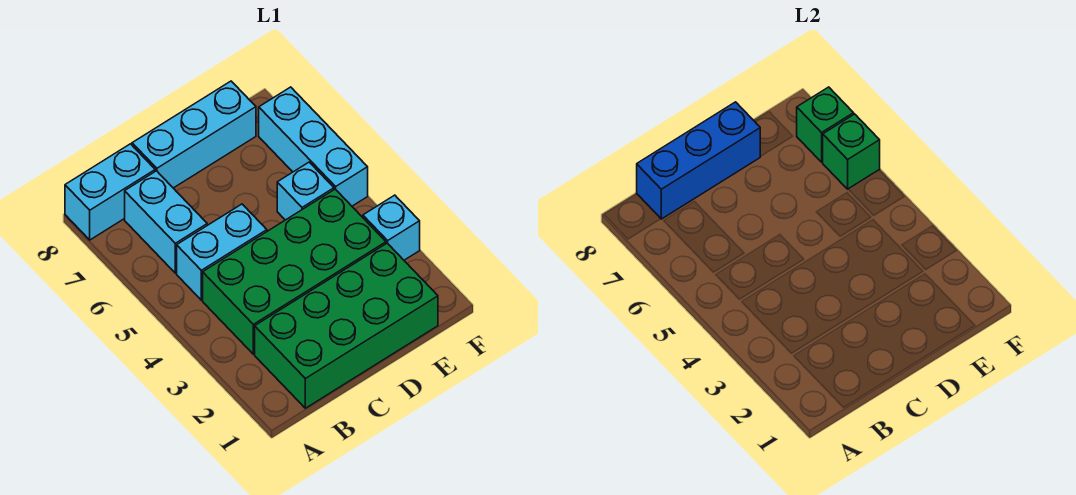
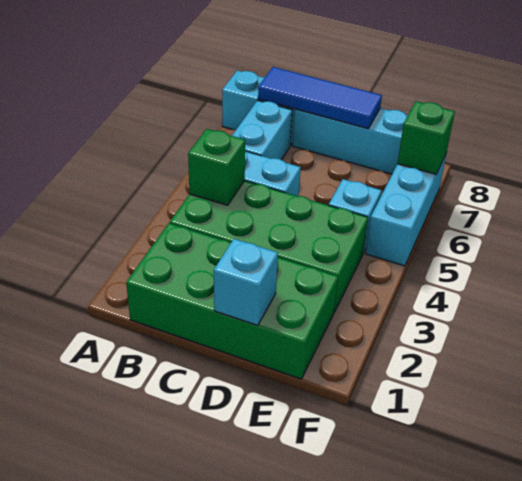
blue 1x3 brick [637,102,760,219] -> blue 1x3 tile [258,67,382,129]
cyan 1x1 brick [363,195,420,260] -> cyan 1x1 brick moved to [214,239,278,325]
green 1x1 brick [822,114,880,189] -> green 1x1 brick moved to [188,129,245,205]

